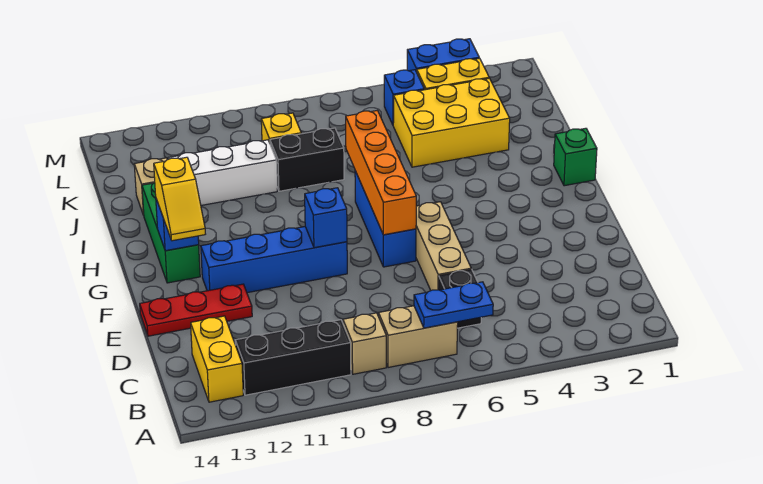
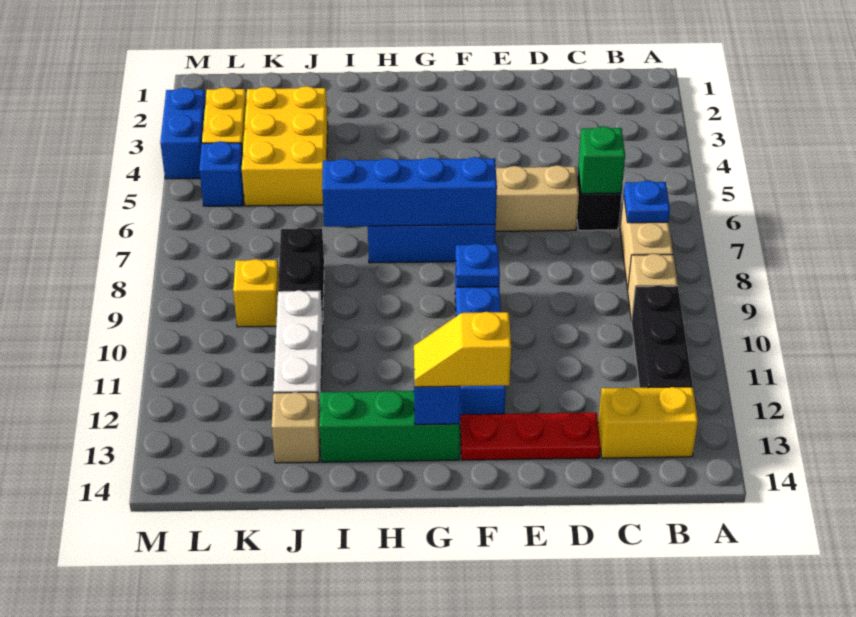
blue 1x2 plate [414,282,493,328] -> blue 1x1 plate [624,181,670,223]
red 1x3 plate [140,284,252,336] -> red 1x3 plate turned to [460,413,600,460]
orange 1x4 brick [346,111,416,235] -> blue 1x4 brick [322,157,497,227]
blue 1x1 brick [305,188,347,248] -> blue 1x1 plate [456,244,500,287]
yellow 1x2 slope [154,157,205,241] -> yellow 1x2 slope turned to [414,312,511,387]
green 1x1 brick [554,128,597,186] -> green 1x1 brick moved to [578,126,625,194]

